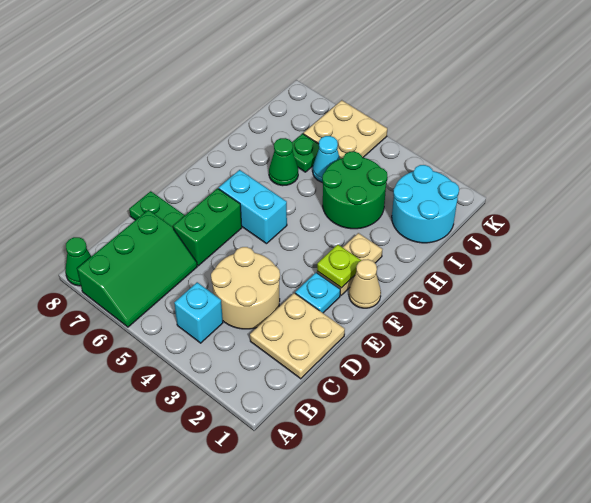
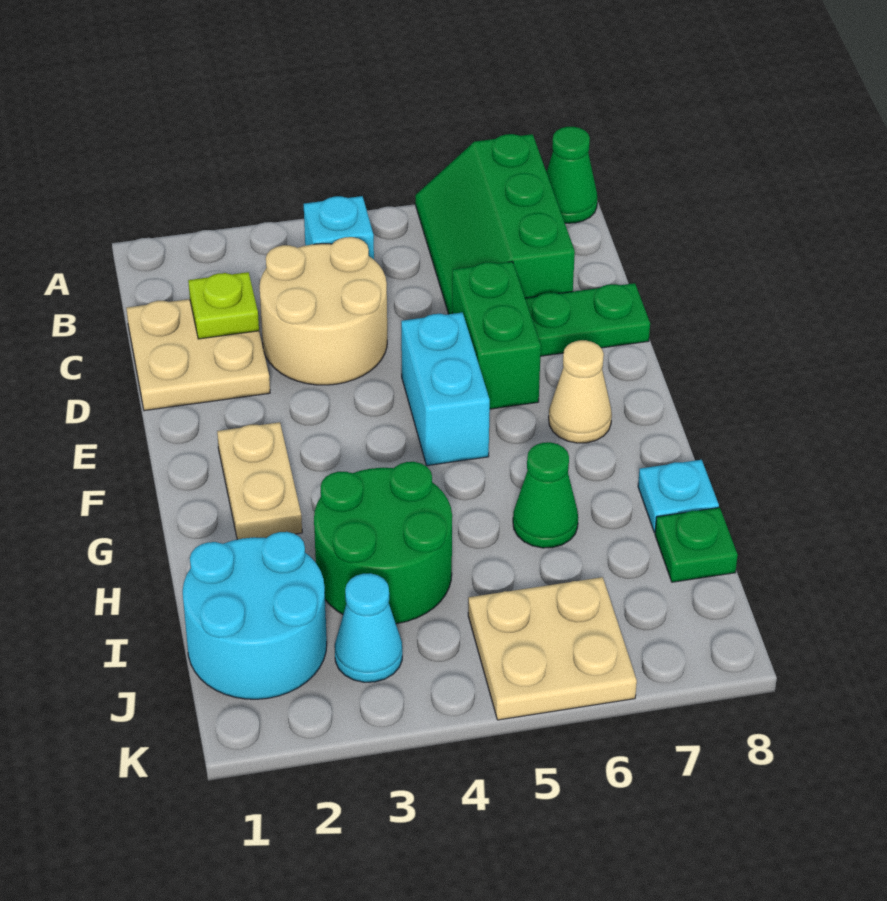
cyan 1x1 plate [295,273,340,313] -> cyan 1x1 plate moved to [638,460,719,533]
tan 1x1 cone [349,259,381,308] -> tan 1x1 cone moved to [549,340,612,443]
lime 1x1 plate [317,245,361,288] -> lime 1x1 plate moved to [188,272,259,339]
cyan 1x2 brick [219,170,287,244] -> cyan 1x2 brick turned to [401,313,490,466]
cyan 1x1 cone [313,136,340,183] -> cyan 1x1 cone moved to [335,573,402,682]
green 1x1 plate [292,134,319,172] -> green 1x1 plate moved to [655,507,738,582]

